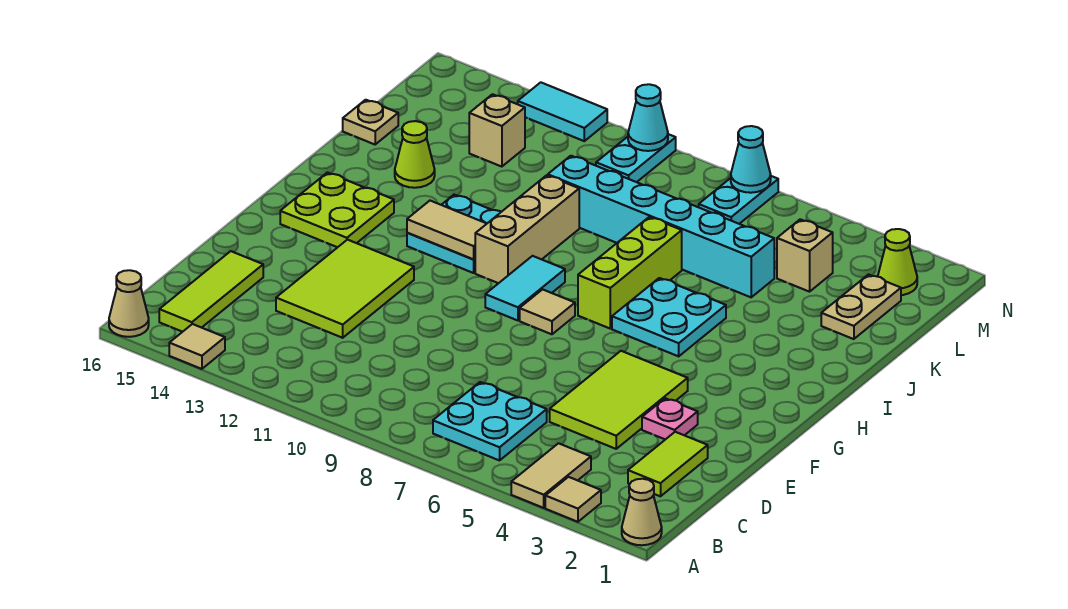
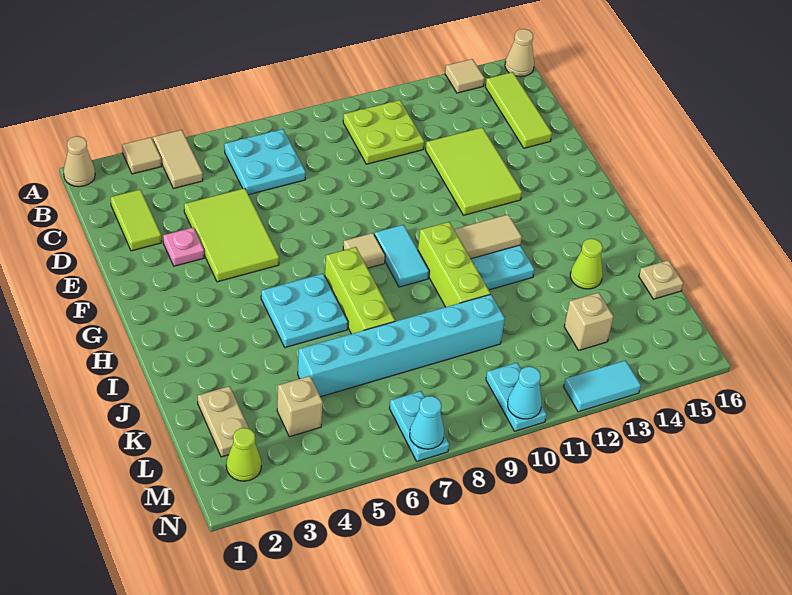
lime 2x2 plate [280,173,394,247] -> lime 2x2 plate moved to [343,100,424,164]
tan 1x3 brick [475,175,579,283] -> lime 1x3 brick [418,222,490,307]

